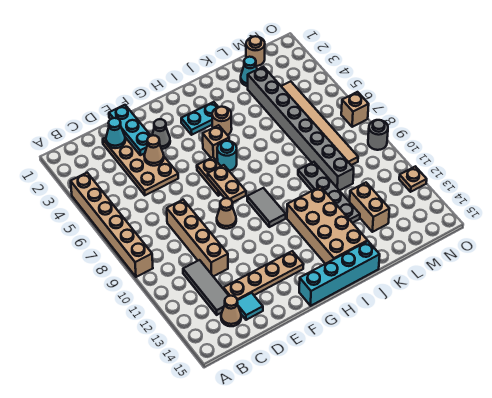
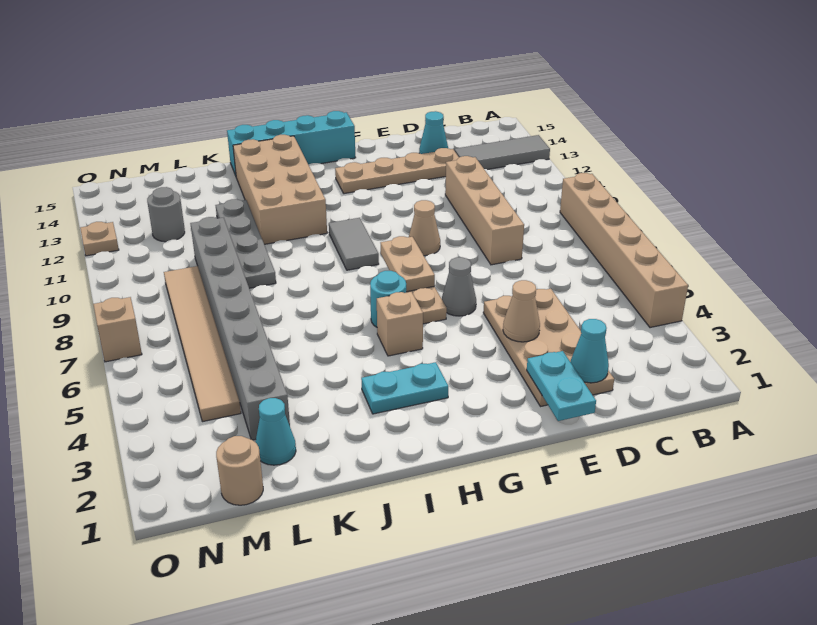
grey 1x3 tile [183,260,229,315] -> grey 1x3 tile turned to [454,135,550,170]
tan 1x1 cone [221,296,241,326] -> none
cyan 1x1 tile [237,293,263,320] -> cyan 1x1 cone [419,111,448,154]
cyan 1x3 plate [109,105,151,155] -> cyan 1x2 plate [527,351,596,421]
grey 1x1 cone [152,119,170,149] -> grey 1x1 cone moved to [442,257,476,316]
tan 1x1 round brick [212,107,232,135] -> none
tan 1x2 brick [350,183,389,232] -> none
grey 1x1 round brick [368,120,388,150] -> grey 1x1 round brick moved to [147,187,185,242]

